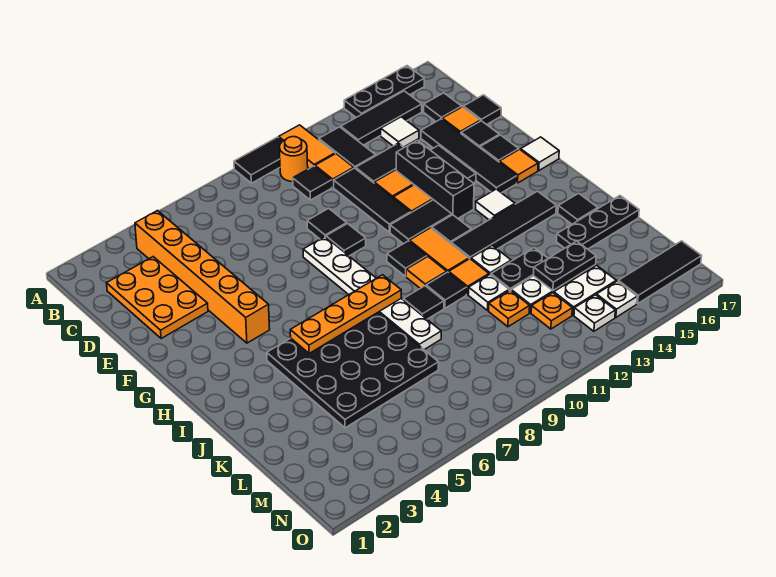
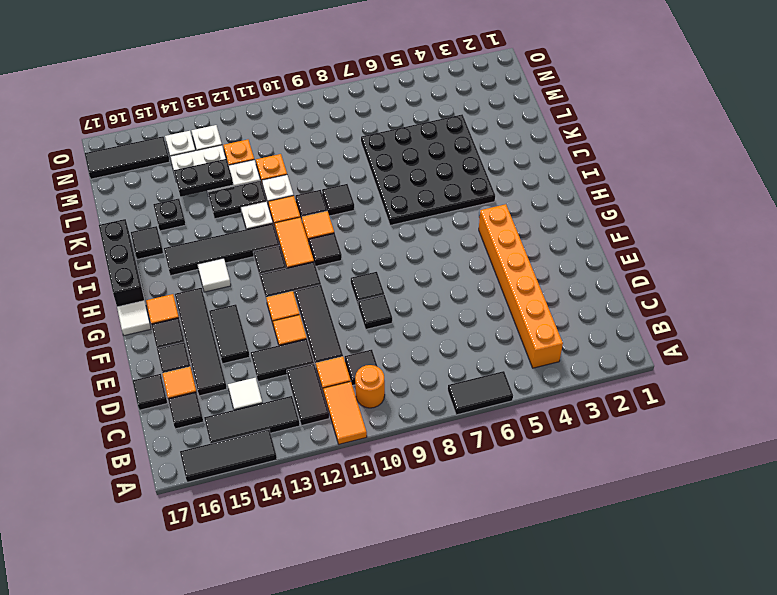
black 1x2 tile [234,137,282,183] -> black 1x2 tile moved to [448,371,513,415]
black 1x3 plate [344,66,424,117] -> black 1x3 tile [180,429,277,482]
orange 2x3 plate [107,257,208,339] -> none
black 1x3 brick [396,140,474,218] -> black 1x3 brick moved to [99,219,144,307]
white 1x6 plate [303,237,441,350] -> none
orange 1x4 plate [290,275,401,353] -> none
black 1x3 plate [556,196,639,249] -> black 1x1 plate [153,199,186,231]

